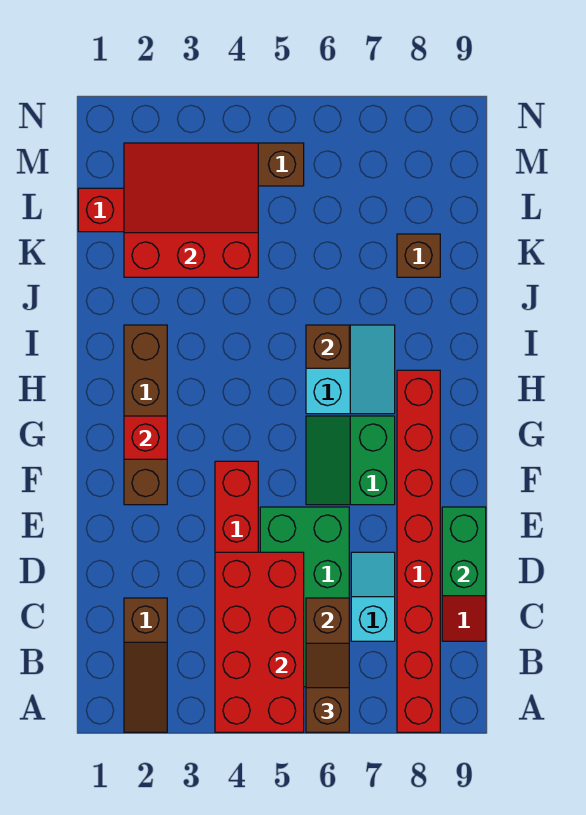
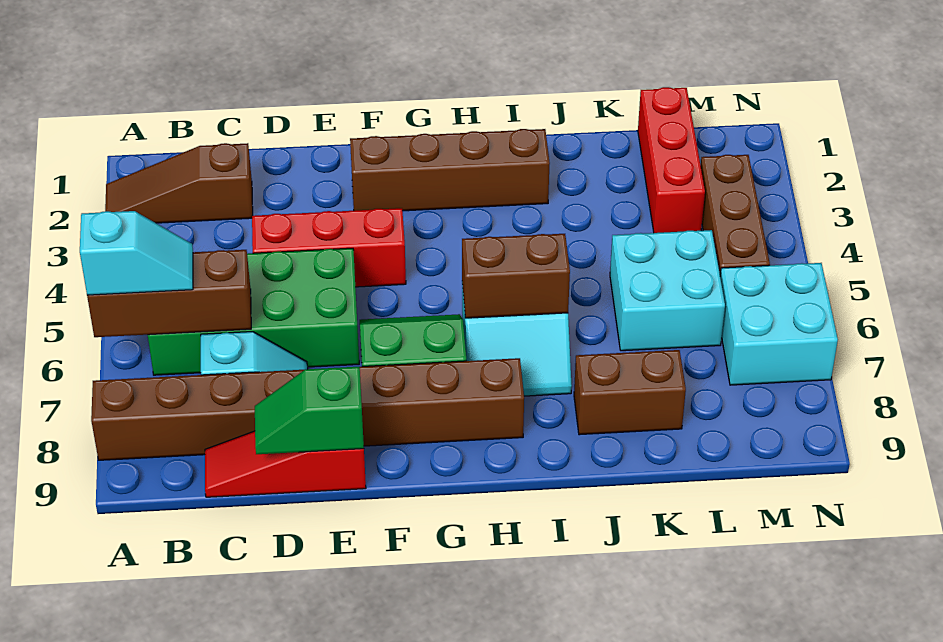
red 2x4 brick [215,552,304,732] -> none
brown 1x2 slope [306,643,349,732] -> cyan 1x2 slope [80,211,193,295]
red 1x8 brick [397,370,440,732] -> brown 1x8 brick [91,358,524,460]
green 1x2 brick [442,507,486,596] -> green 1x2 slope [255,367,364,454]
red 1x1 brick [124,416,167,459] -> none
brown 1x1 brick [306,325,349,368] -> brown 1x2 brick [462,234,570,318]
red 3x3 slope [124,143,258,277] -> none
none -> cyan 2x2 brick [610,230,725,351]
brown 1x1 brick [397,234,440,277] -> brown 1x2 brick [574,350,686,435]
none -> cyan 2x2 brick [720,263,838,385]

